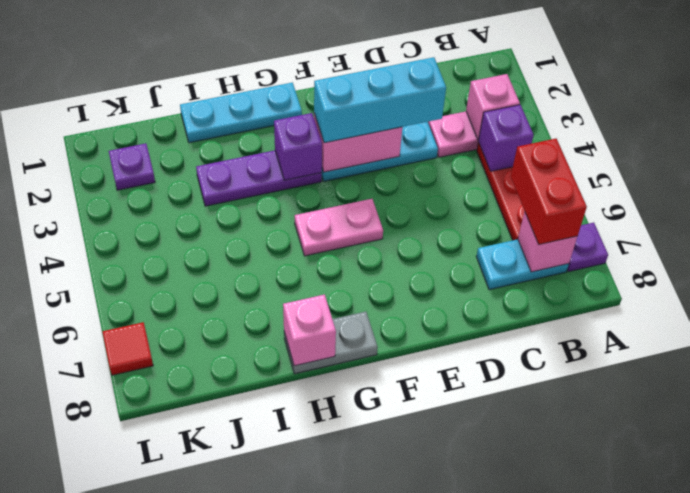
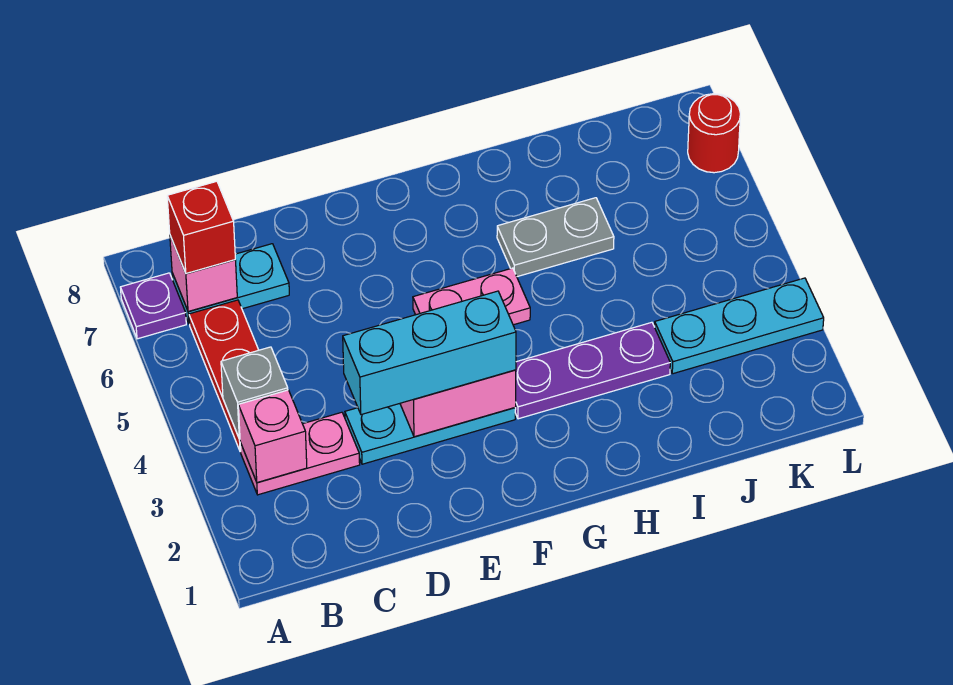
purple 1x1 brick [479,105,534,171] -> grey 1x1 brick [221,347,288,439]
red 1x2 brick [511,139,587,244] -> red 1x1 brick [167,181,235,273]
cyan 1x3 plate [180,83,302,143] -> cyan 1x3 plate moved to [655,278,824,374]
purple 1x1 brick [274,113,322,180] -> none
grey 1x2 plate [284,312,378,374] -> grey 1x2 plate moved to [497,198,614,277]
pink 1x1 brick [283,294,336,366] -> none
purple 1x1 plate [109,143,155,190] -> none
red 1x1 tile [103,322,153,375] -> red 1x1 round brick [688,94,740,173]

